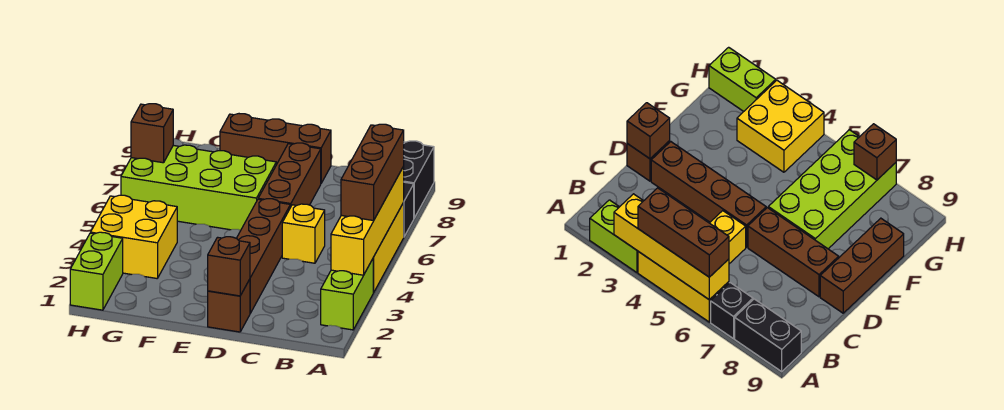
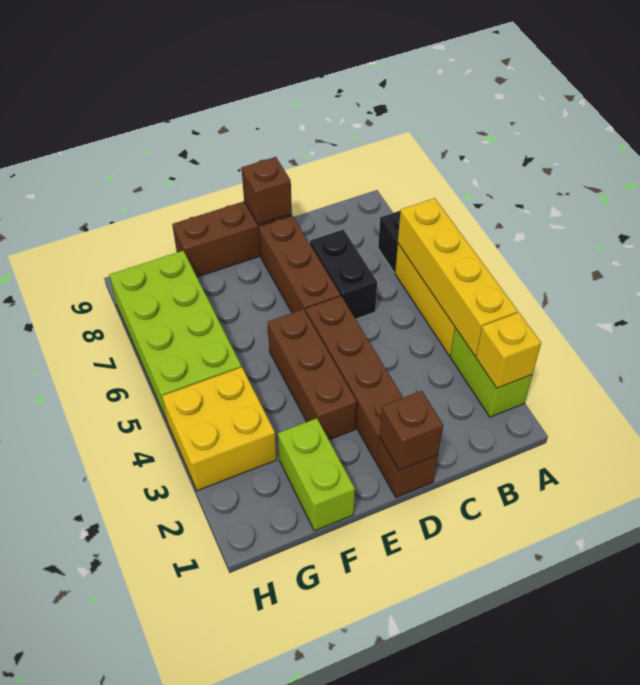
brown 1x3 brick [341,124,404,221] -> brown 1x3 brick moved to [268,309,357,440]
black 1x2 brick [403,141,434,218] -> black 1x2 brick moved to [310,230,377,319]
yellow 1x1 brick [282,204,325,263] -> yellow 1x1 brick moved to [476,313,541,388]
lime 2x4 brick [121,145,276,230] -> lime 2x4 brick turned to [109,251,242,421]
lime 1x2 brick [70,232,123,310] -> lime 1x2 brick moved to [278,418,355,531]
brown 1x1 brick [131,104,173,163] -> brown 1x1 brick moved to [242,157,292,225]

